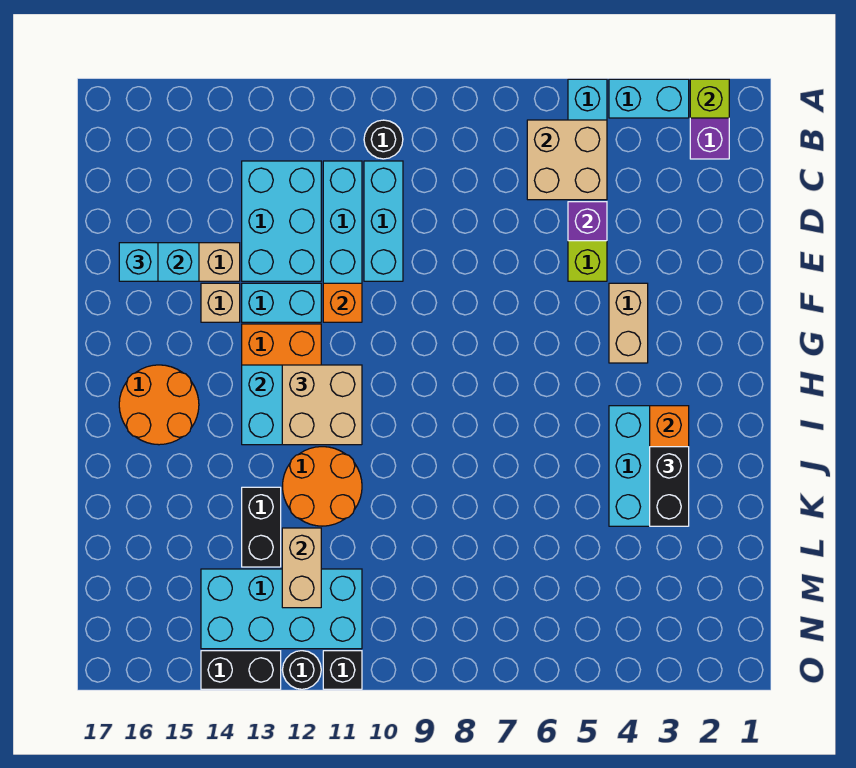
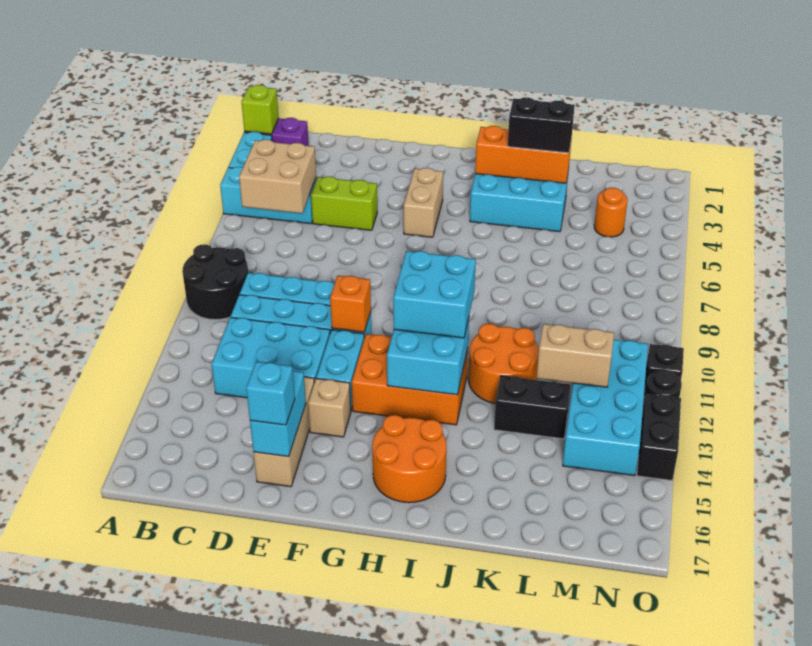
black 1x1 round brick [364,120,403,159] -> black 2x2 round brick [182,244,248,320]
purple 1x1 brick [568,202,607,241] -> none
tan 1x2 brick [609,283,648,363] -> tan 1x2 brick turned to [404,168,443,237]
tan 2x2 brick [282,365,362,445] -> cyan 2x2 brick [393,251,476,338]
none -> orange 1x1 round brick [594,188,627,237]

